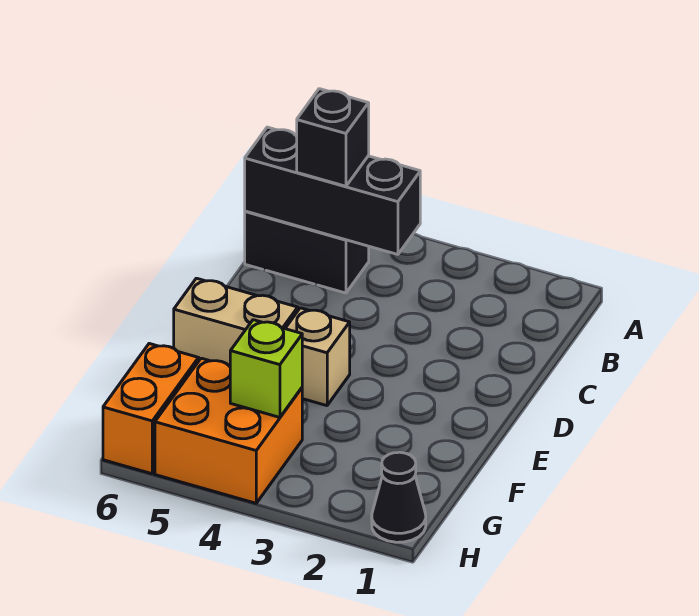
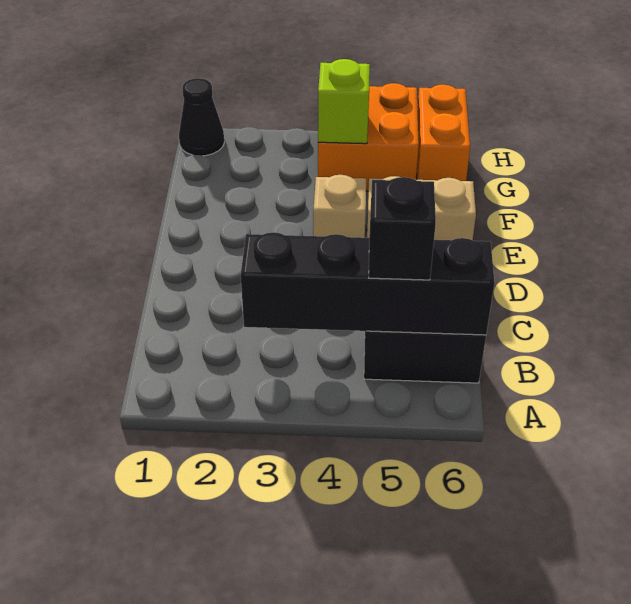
black 1x3 brick [245,127,420,254] -> black 1x4 brick [241,232,495,335]

